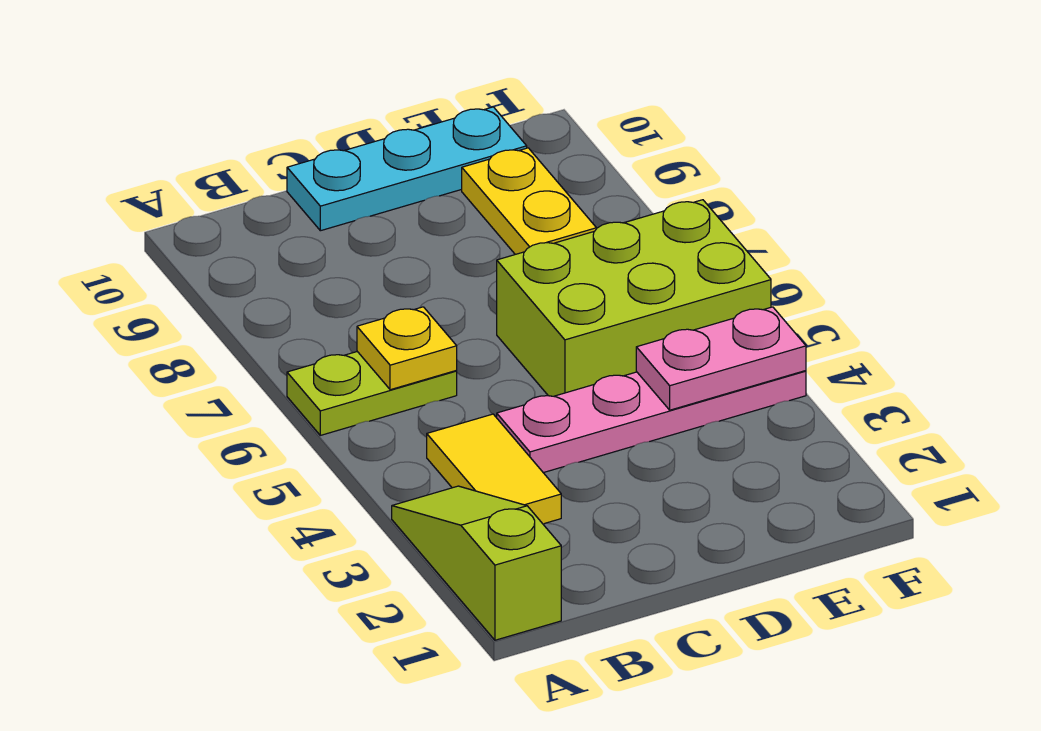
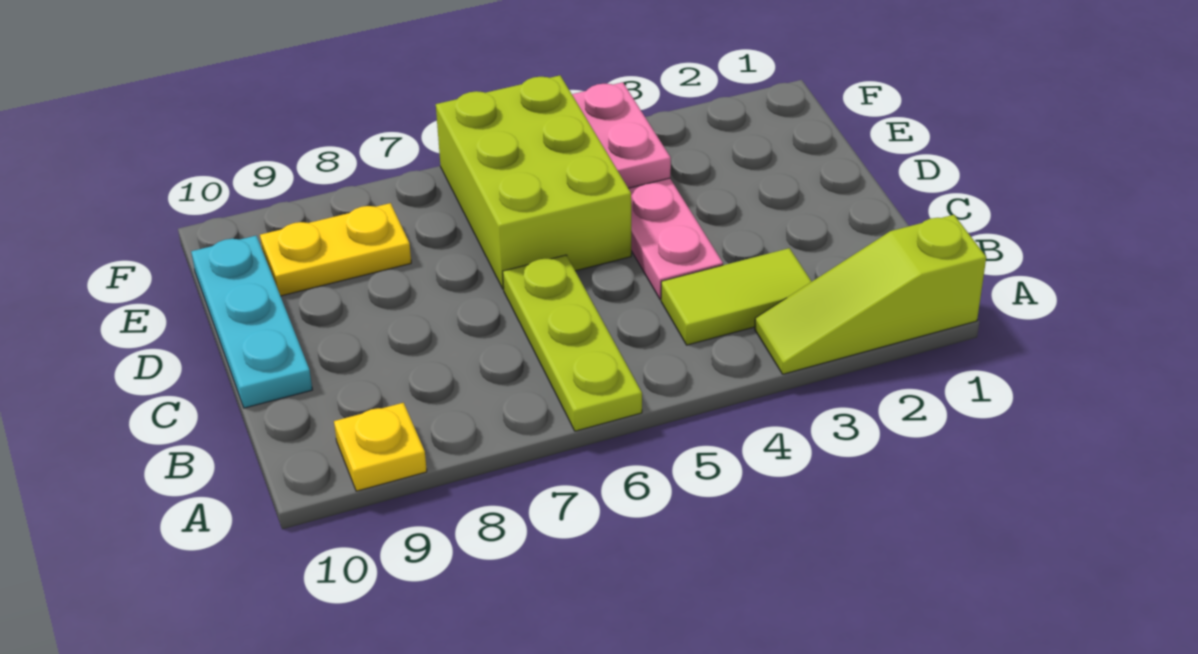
lime 1x2 plate [287,352,457,435] -> lime 1x3 plate [503,255,642,431]
yellow 1x2 tile [427,414,561,524] -> lime 1x2 tile [661,248,812,345]
yellow 1x1 plate [357,307,457,390] -> yellow 1x1 plate moved to [334,403,427,491]

